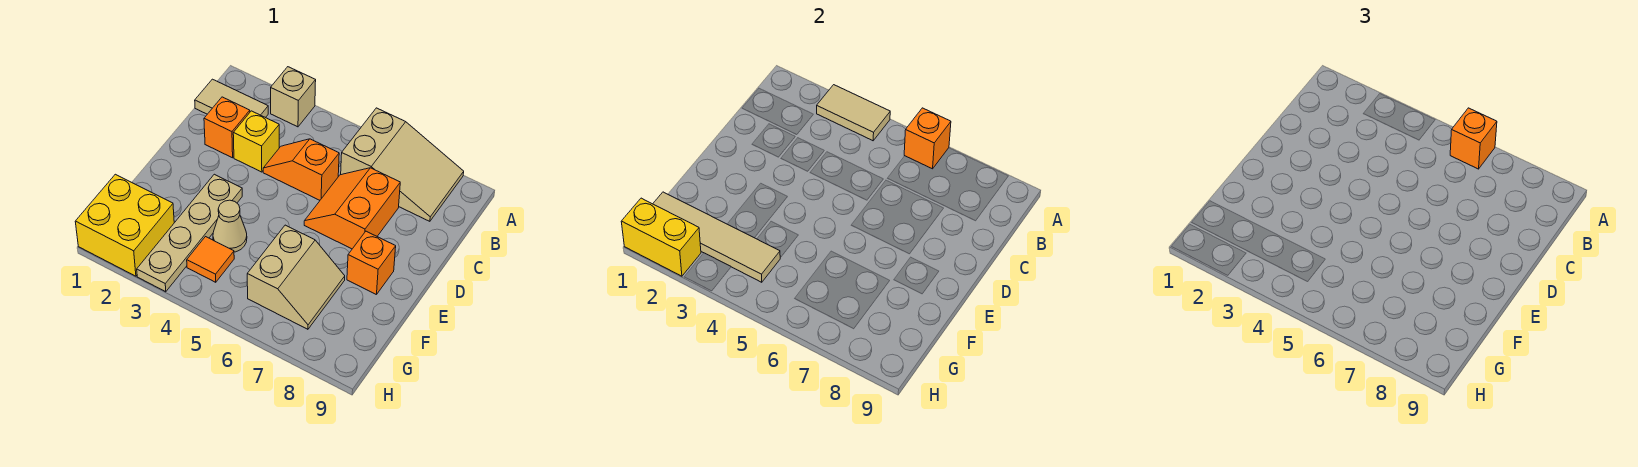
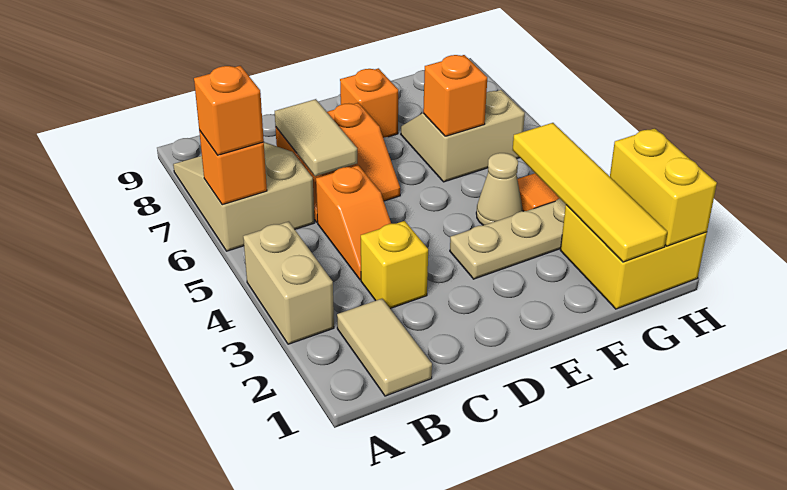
tan 1x1 brick [271,67,316,127] -> tan 1x2 brick [243,222,334,344]
tan 1x2 tile [817,85,890,141] -> tan 1x2 tile moved to [275,99,357,176]
orange 1x1 brick [204,97,250,158] -> orange 1x1 brick moved to [423,55,487,136]
tan 1x4 tile [653,192,780,282] -> yellow 1x4 tile [513,123,667,262]

